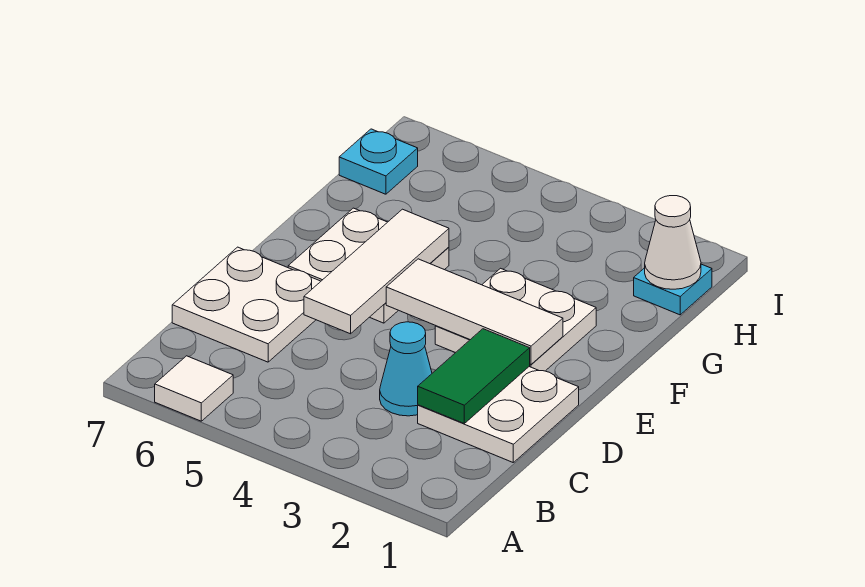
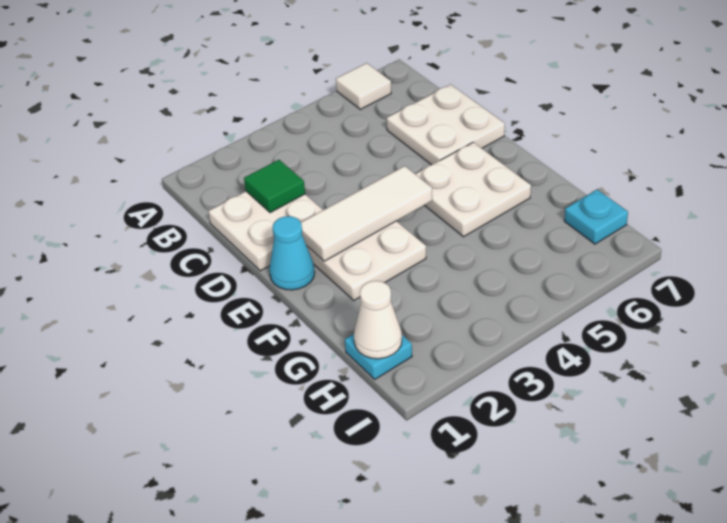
green 1x2 tile [418,329,530,423] -> green 1x1 tile [244,160,305,213]
cyan 1x1 cone [380,322,432,416] -> cyan 1x1 cone moved to [269,216,315,290]
white 1x3 tile [304,209,449,334] -> none

